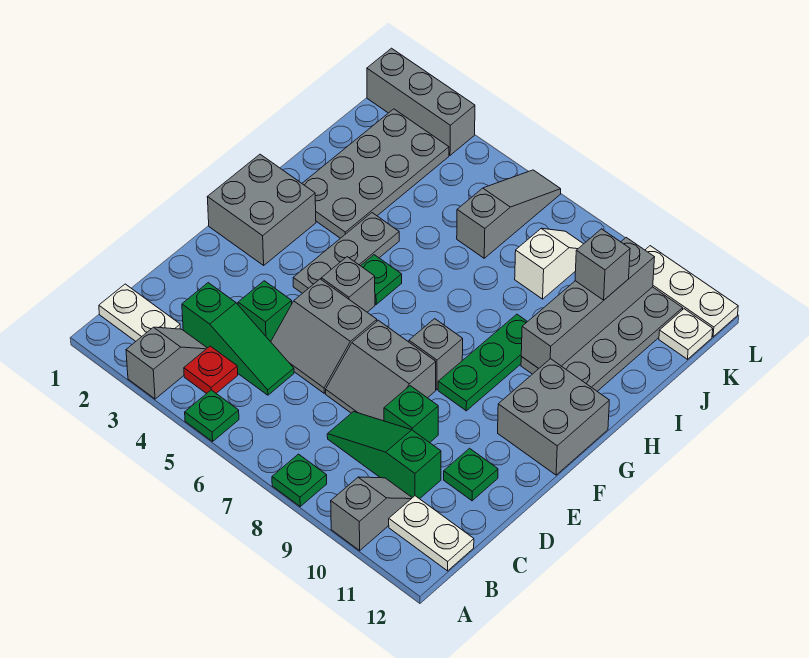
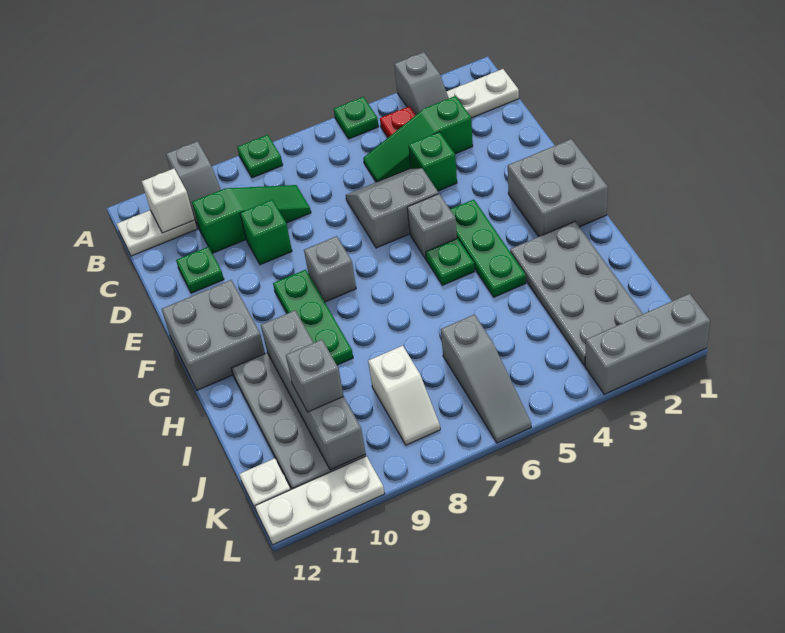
none -> white 1x1 brick [142,169,194,233]
grey 2x2 slope [326,320,436,421] -> none
grey 1x3 plate [293,213,399,293] -> green 1x3 plate [450,199,526,297]

